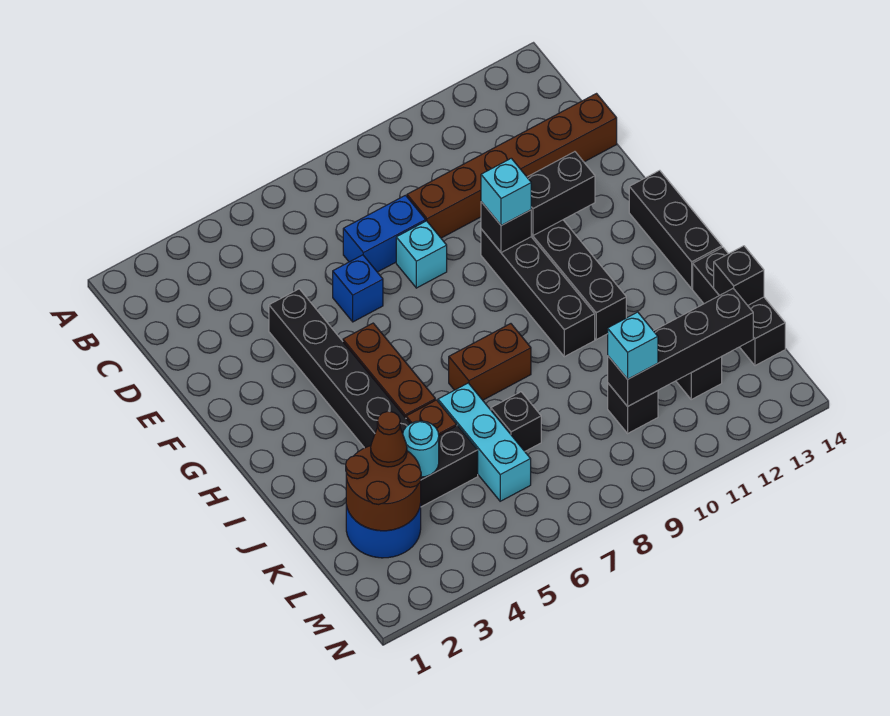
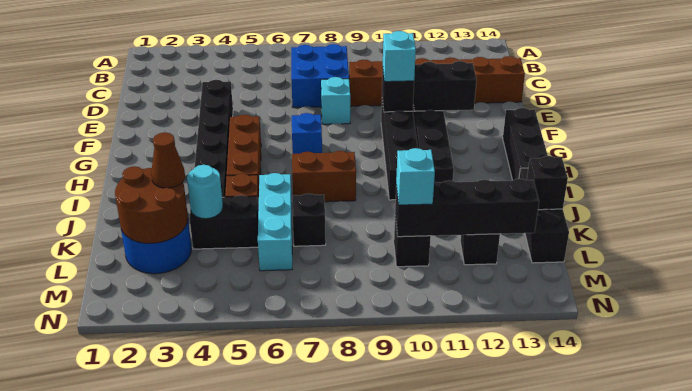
blue 1x2 brick [343,195,426,272] -> blue 2x2 brick [291,44,349,108]
blue 1x1 brick [333,255,383,322] -> blue 1x1 brick moved to [292,113,322,154]

